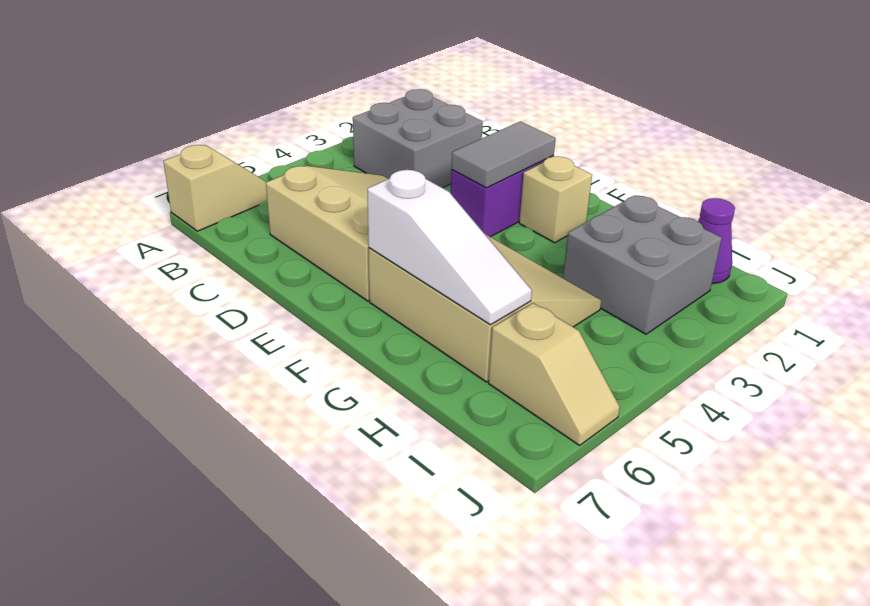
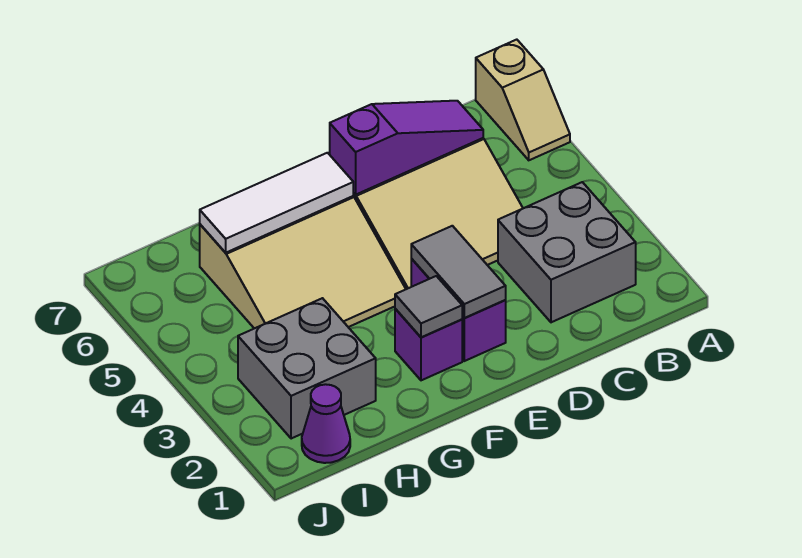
none -> purple 1x3 slope [330,101,483,194]
tan 1x1 brick [519,156,592,243] -> purple 1x1 brick [395,309,462,380]
none -> grey 1x1 tile [395,276,462,337]
white 1x3 slope [368,170,532,325] -> white 1x3 tile [200,153,353,253]
tan 1x2 slope [489,303,620,445] -> none

